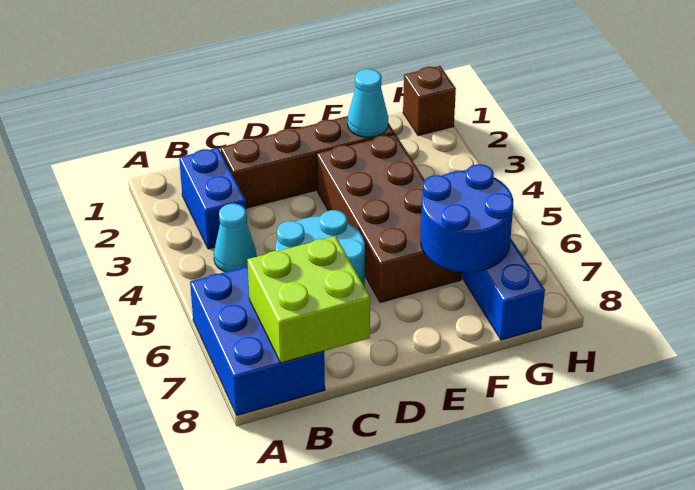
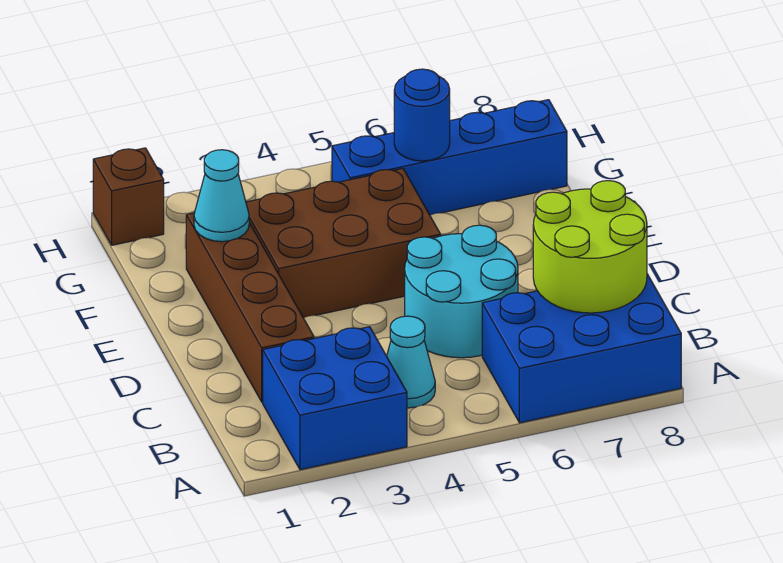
blue 1x2 brick [179,148,247,249] -> blue 2x2 brick [263,327,407,470]
lime 2x2 brick [247,236,370,363] -> lime 2x2 round brick [533,181,647,313]
brown 2x4 brick [317,134,462,302] -> brown 2x3 brick [246,169,441,318]
blue 2x2 round brick [421,164,513,272] -> blue 1x1 round brick [394,69,450,161]

